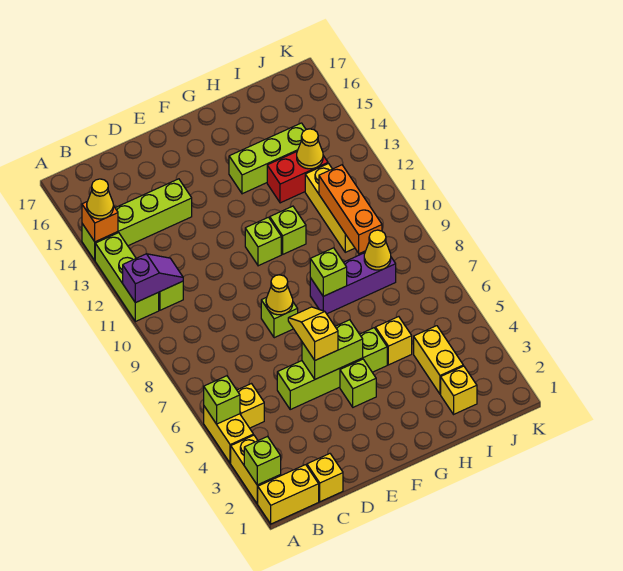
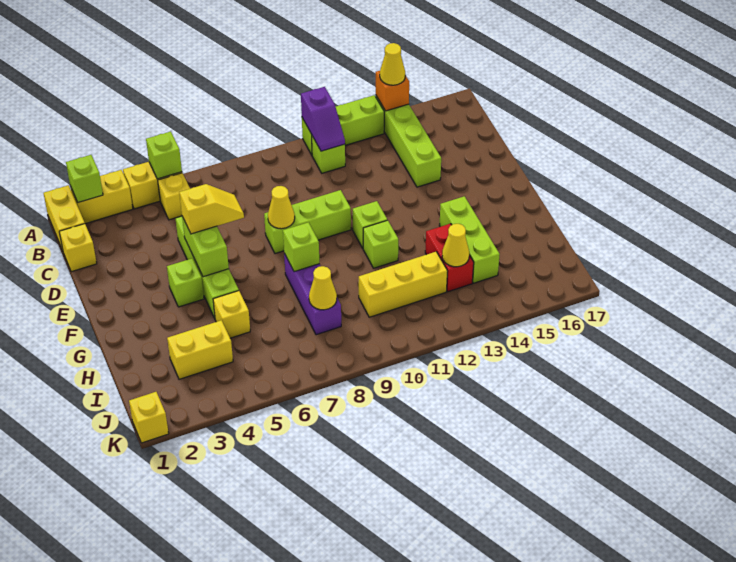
lime 1x1 brick [261,298,298,338] -> lime 1x3 brick [264,190,351,254]
yellow 1x1 brick [441,366,477,414] -> yellow 1x1 brick moved to [129,392,169,443]
orange 1x3 brick [319,165,382,254] -> none

